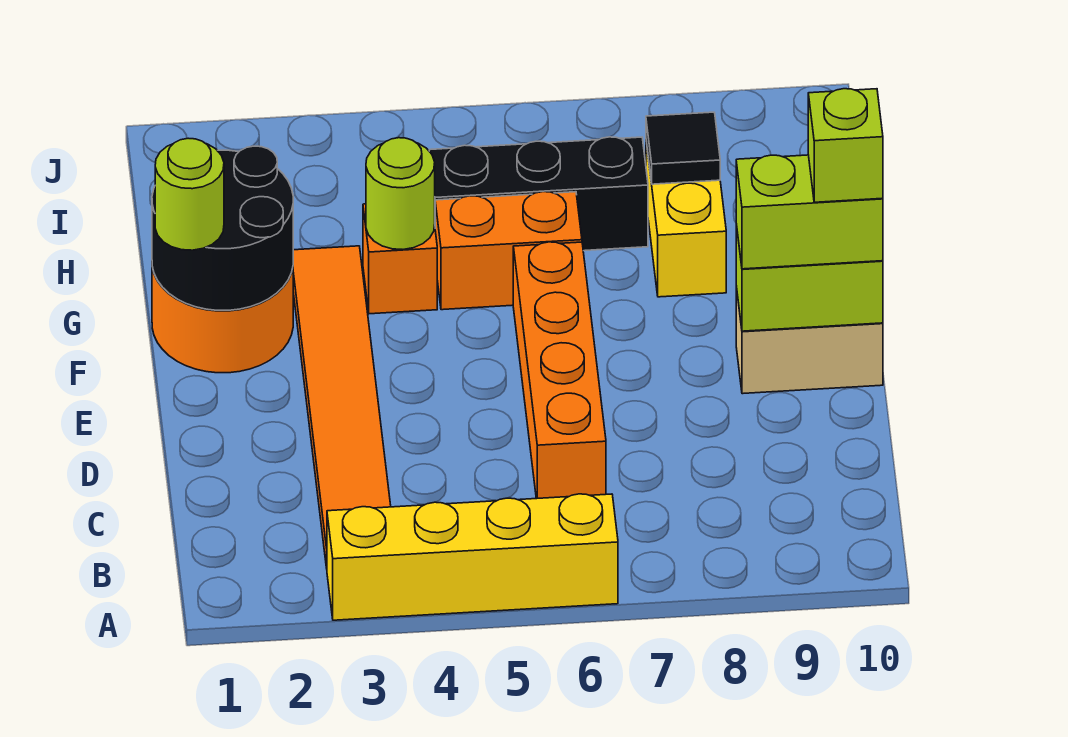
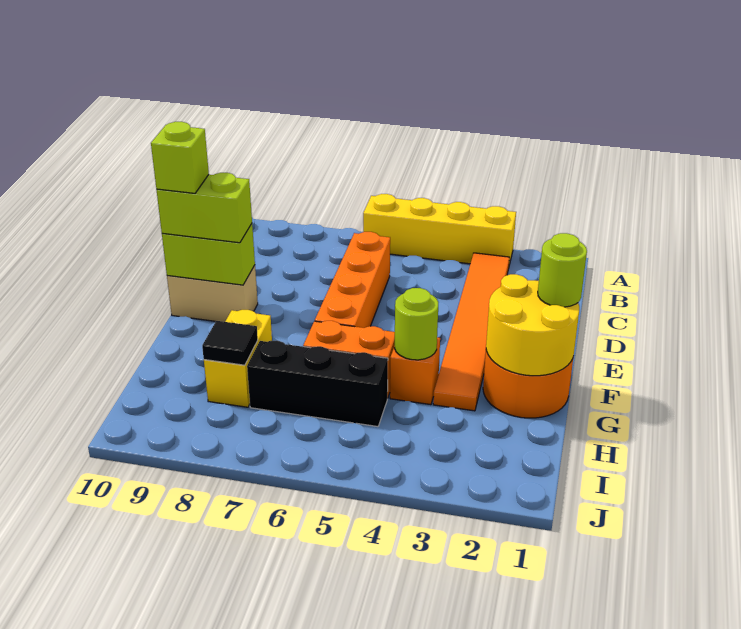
black 2x2 round brick [152,146,293,310] -> yellow 2x2 round brick [486,274,579,376]

